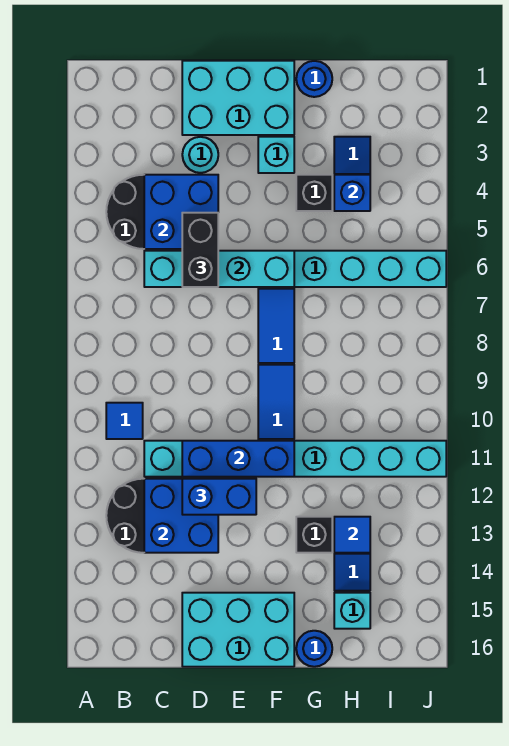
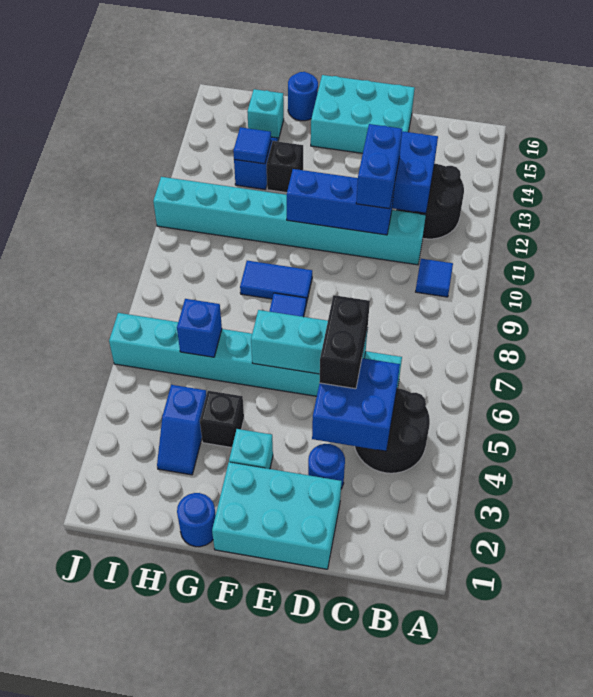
cyan 1x1 round brick [182,137,218,173] -> blue 1x1 round brick [308,444,345,489]
blue 1x2 brick [182,479,256,515] -> blue 1x2 brick turned to [356,124,402,209]
blue 1x2 tile [258,365,294,439] -> blue 1x2 tile turned to [240,261,312,304]
blue 1x1 brick [334,175,370,211] -> blue 1x1 brick moved to [177,299,222,357]

